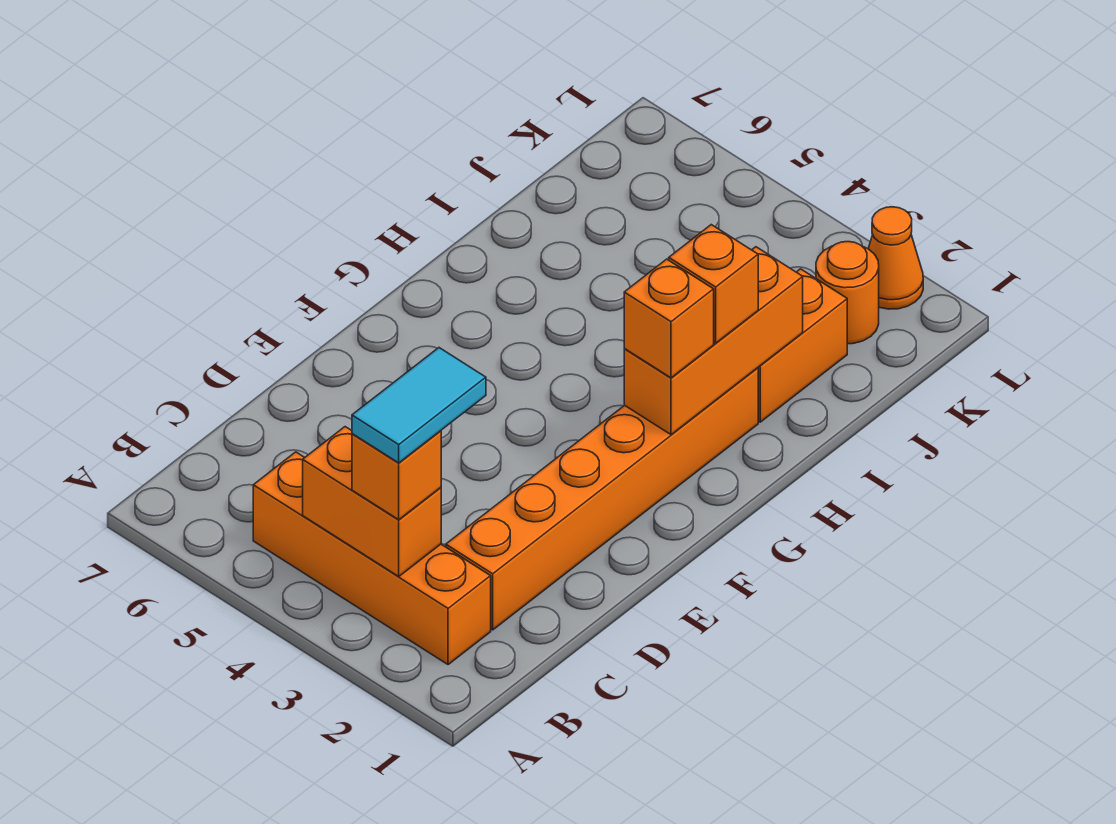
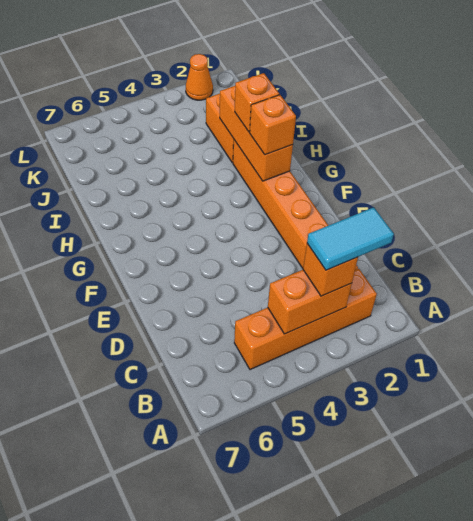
cyan 1x2 tile [352,348,486,463] -> cyan 1x2 tile turned to [307,207,394,270]
orange 1x1 round brick [816,242,879,344] -> none

